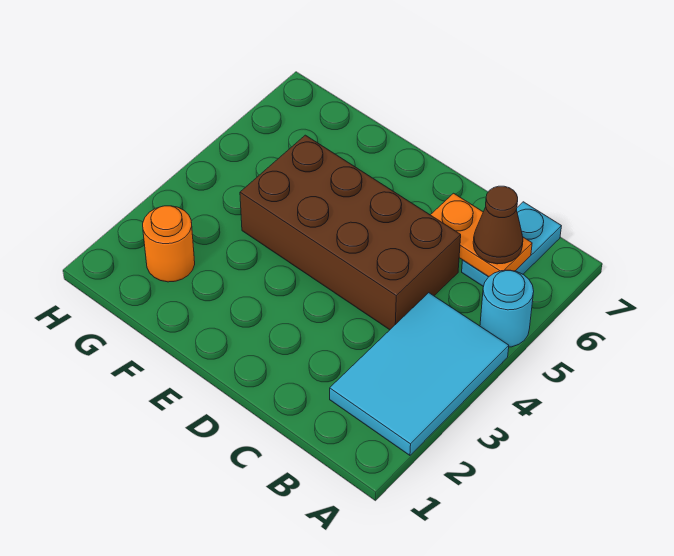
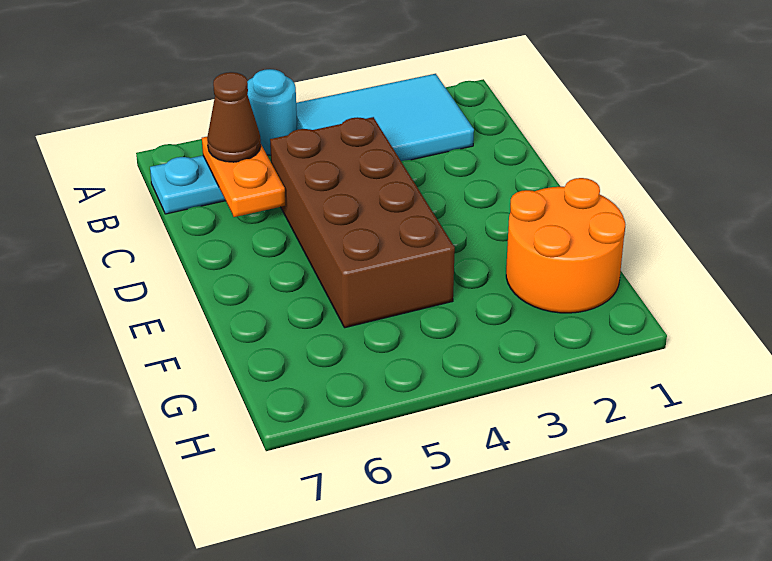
orange 1x1 round brick [143,206,195,282] -> orange 2x2 round brick [506,178,625,313]

